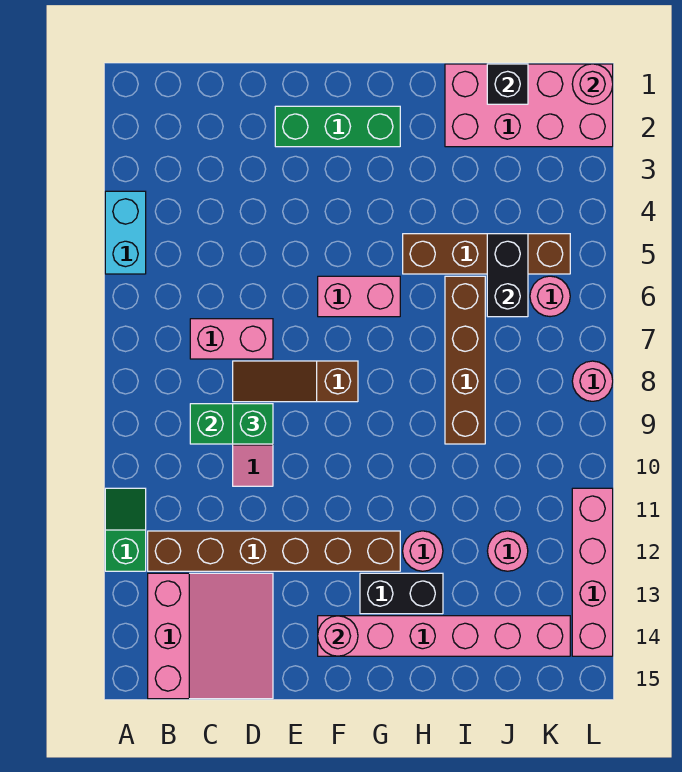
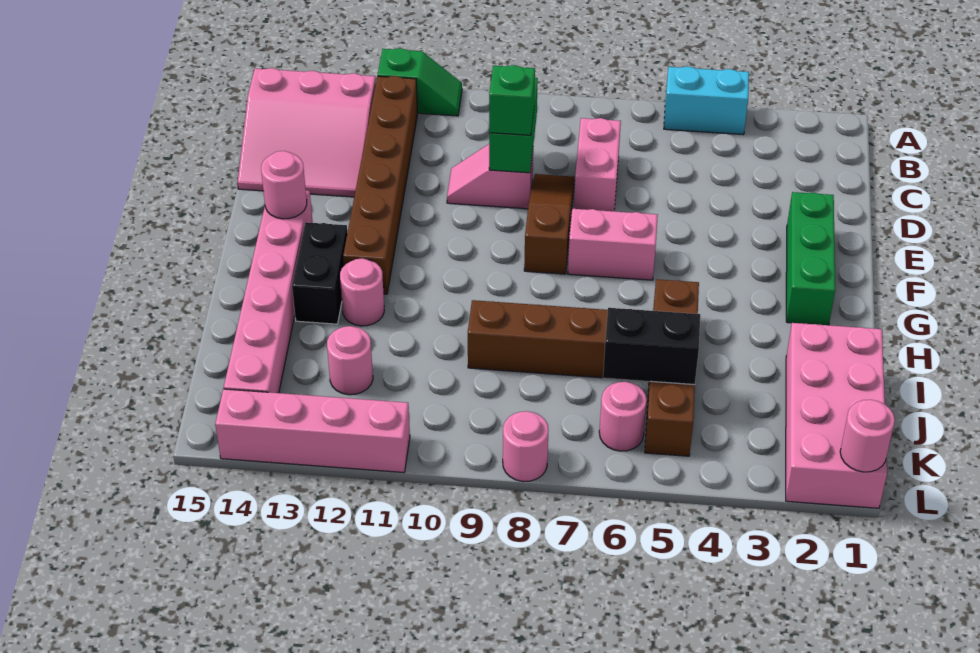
pink 1x2 brick [318,276,400,317] -> pink 1x2 brick turned to [568,209,658,280]
black 1x1 brick [487,64,528,104] -> none

